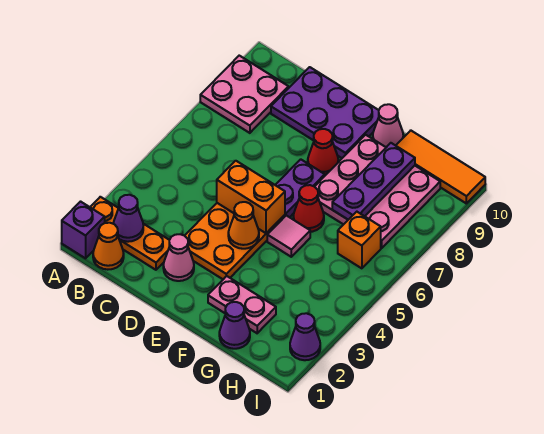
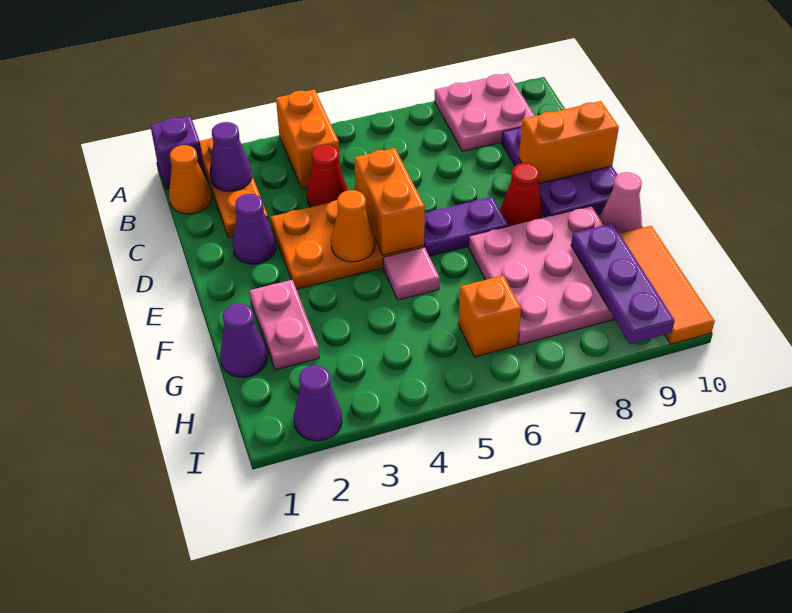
none -> orange 1x2 brick [276,89,340,188]
pink 1x1 cone [163,234,194,281] -> purple 1x1 cone [232,194,276,264]
none -> orange 1x2 brick [519,101,619,184]
red 1x1 cone [293,185,324,232] -> red 1x1 cone moved to [307,145,348,207]
purple 1x3 plate [332,143,415,220] -> purple 1x3 plate turned to [571,223,675,344]

